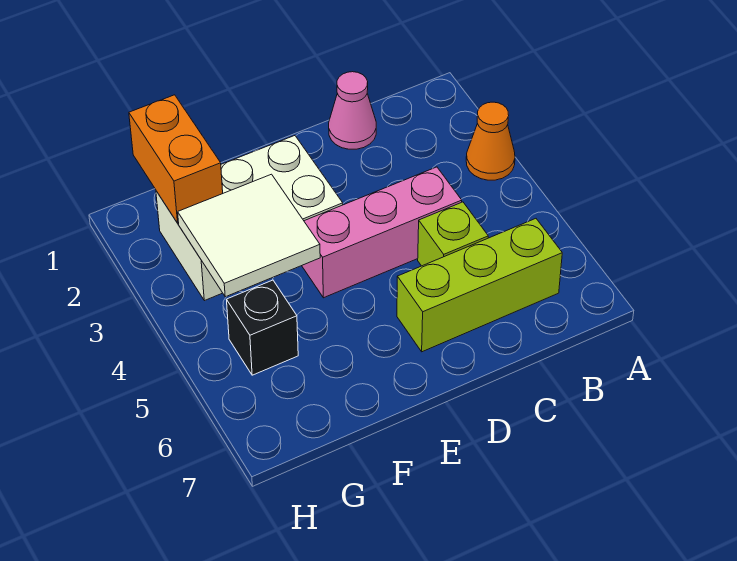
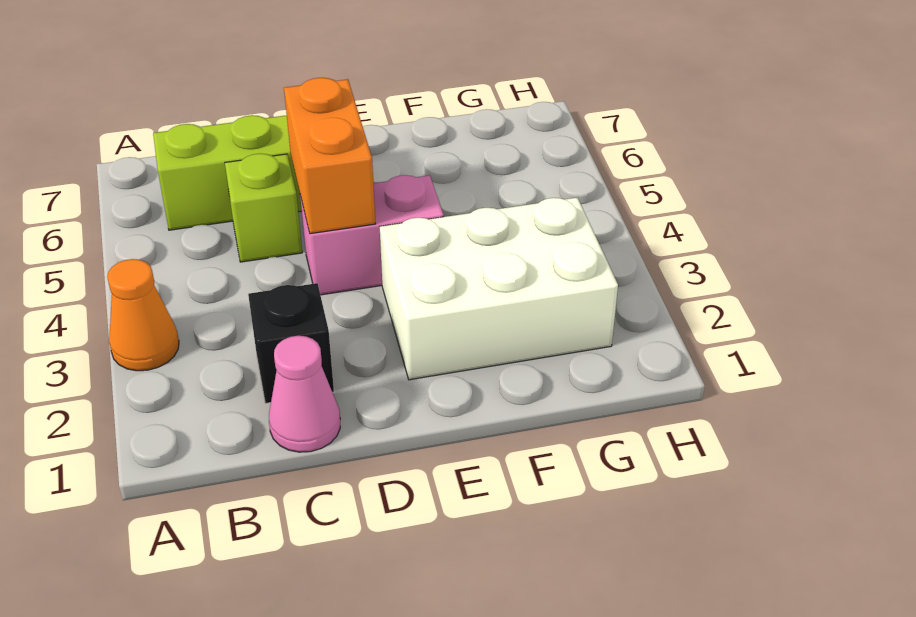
pink 1x3 brick [302,167,462,298] -> pink 1x2 brick [300,175,444,295]
white 2x2 tile [178,174,320,297] -> none
orange 1x2 brick [129,95,223,223] -> orange 1x2 brick moved to [284,78,376,234]
black 1x1 brick [227,280,298,375] -> black 1x1 brick moved to [248,283,334,403]

